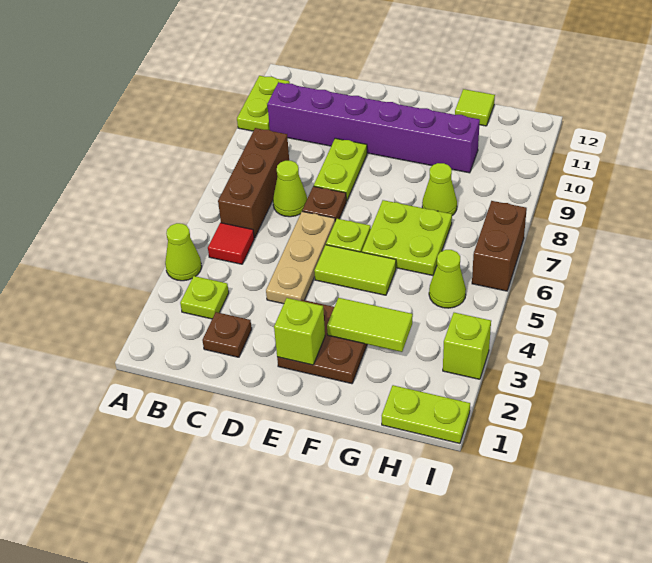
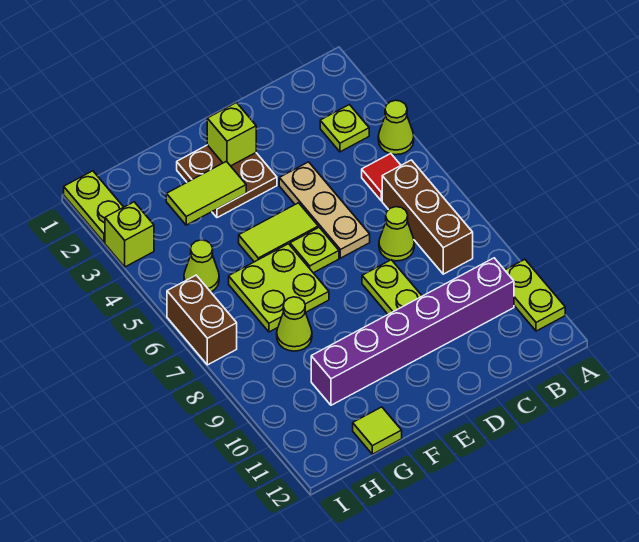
brown 1x1 plate [202,312,252,357] -> none
brown 1x1 plate [302,186,346,221] -> none
lime 1x2 plate [382,385,470,444] -> lime 1x2 plate turned to [64,171,123,243]

